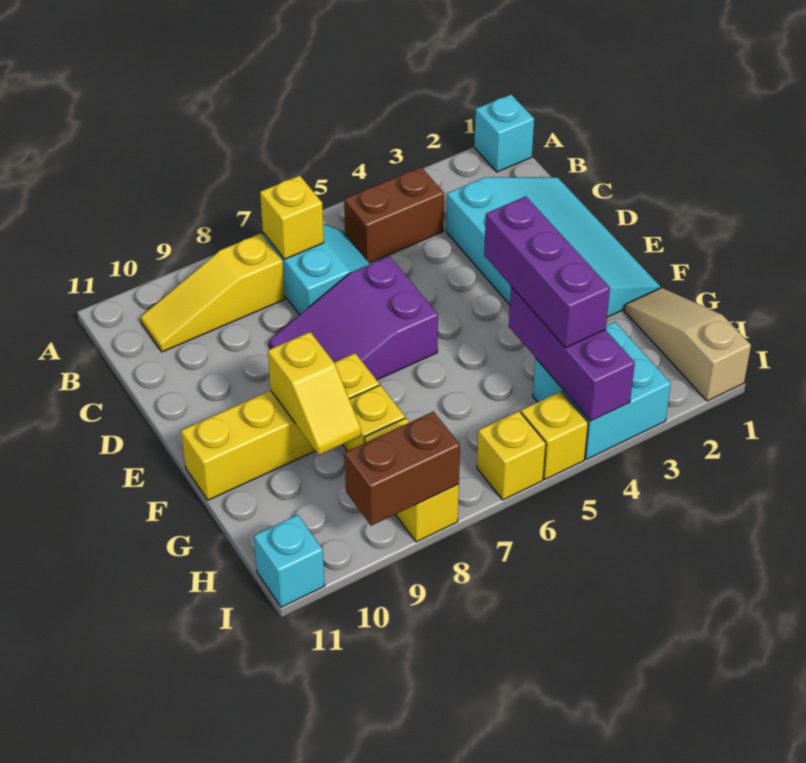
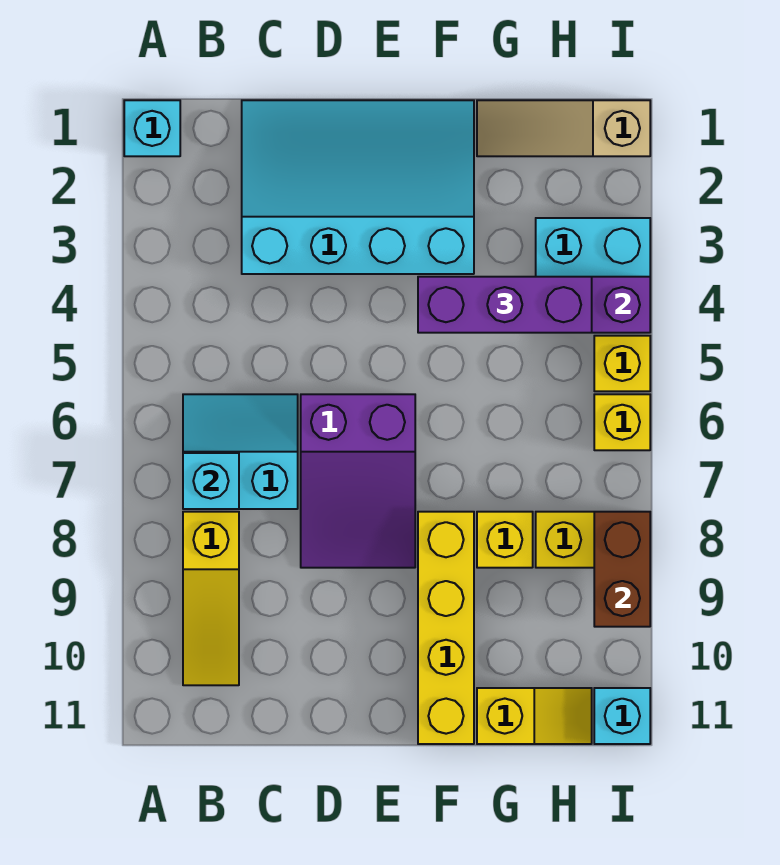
brown 1x2 brick [344,167,444,263] -> none
yellow 1x1 brick [260,176,324,259] -> cyan 1x1 brick [183,453,239,509]
yellow 1x2 slope [268,332,361,455] -> yellow 1x2 slope moved to [477,688,592,744]

